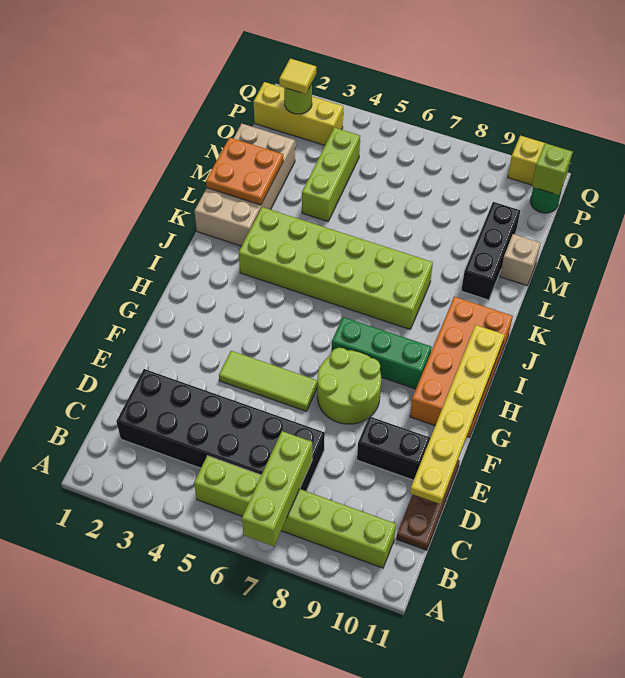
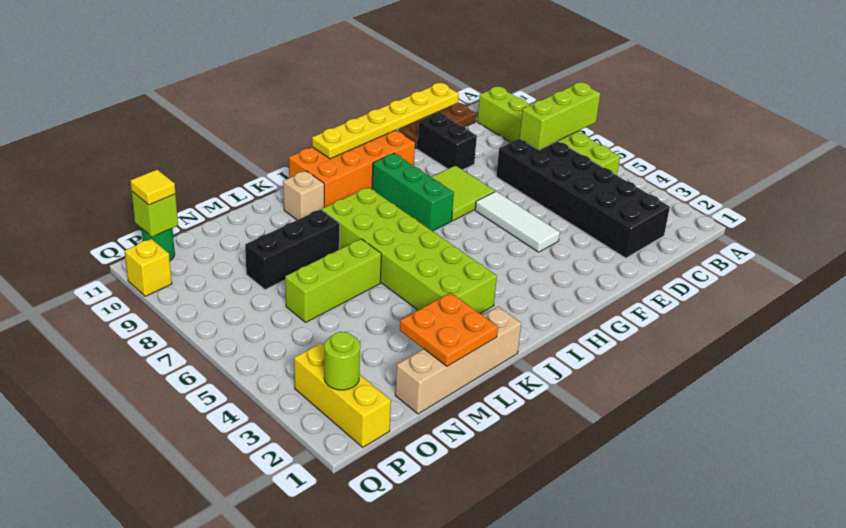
lime 1x3 tile [219,351,318,411] -> white 1x3 tile [475,191,560,252]
lime 2x2 round brick [317,348,381,424] -> lime 2x2 tile [431,165,495,221]
tan 2x4 brick [195,124,295,246] -> tan 1x4 brick [395,307,521,414]
black 1x3 brick [461,202,520,300] -> black 1x3 brick moved to [245,209,340,289]
lime 1x3 brick [302,128,360,221] -> lime 1x3 brick moved to [285,239,381,322]
tan 1x1 brick [500,234,541,285] -> tan 1x1 brick moved to [283,171,324,220]
yellow 1x1 tile [279,59,316,94] -> yellow 1x1 tile moved to [130,170,176,205]

